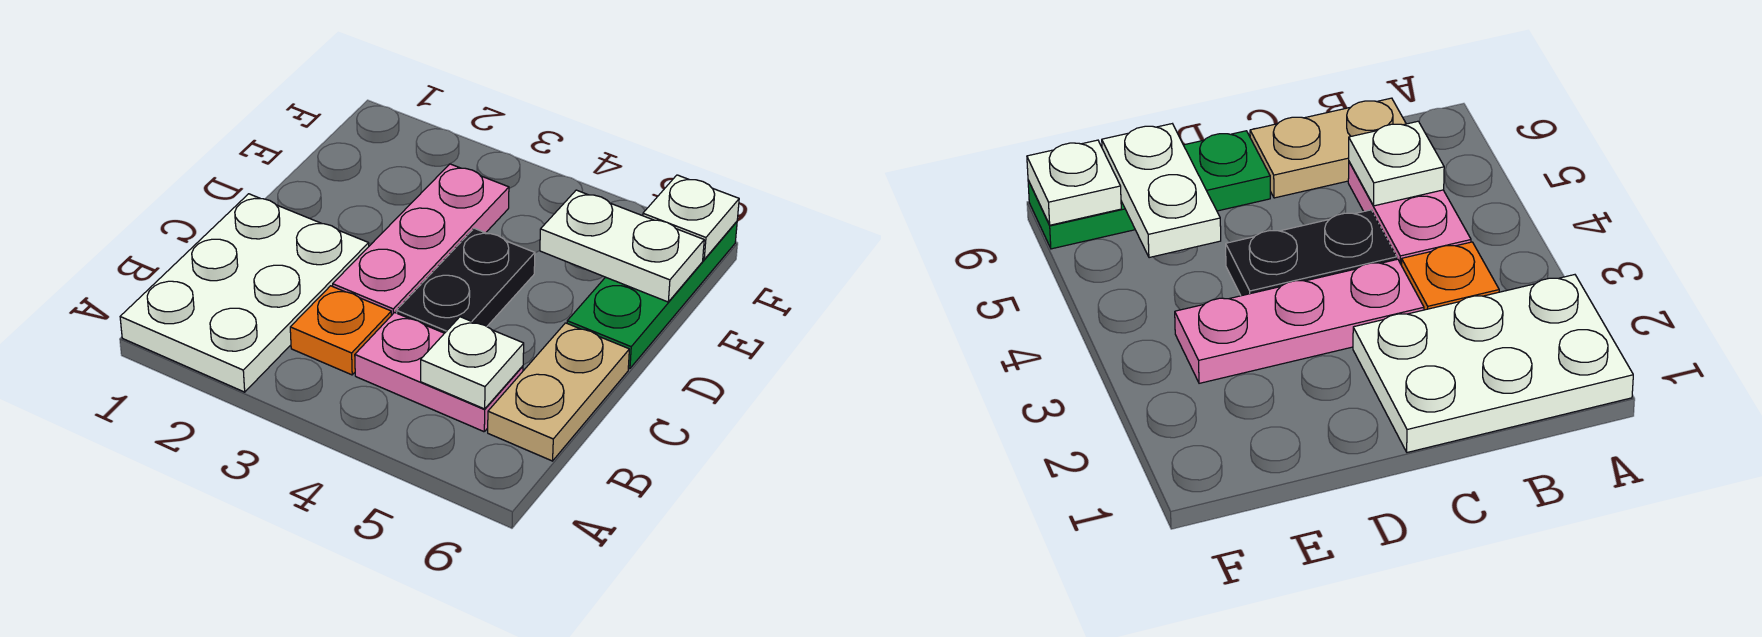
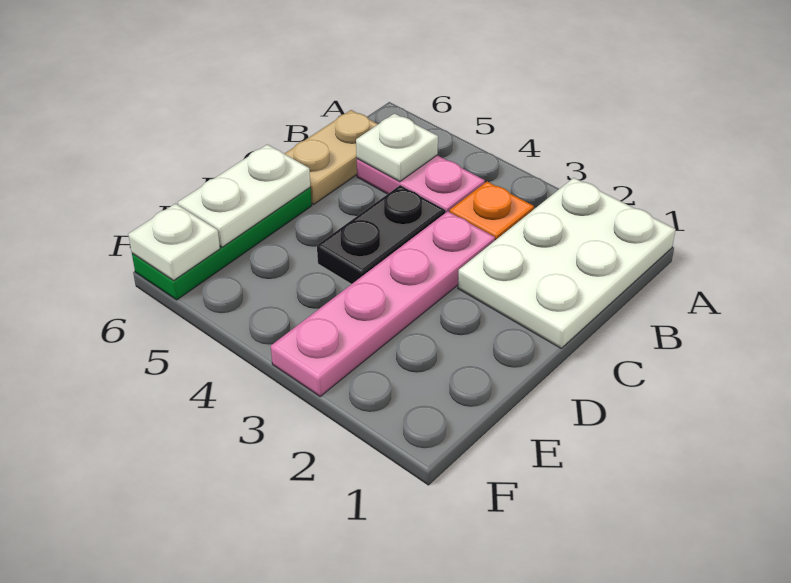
pink 1x3 plate [333,164,509,316] -> pink 1x4 plate [271,211,495,397]
white 1x2 plate [540,190,704,302] -> white 1x2 plate turned to [178,144,310,247]

